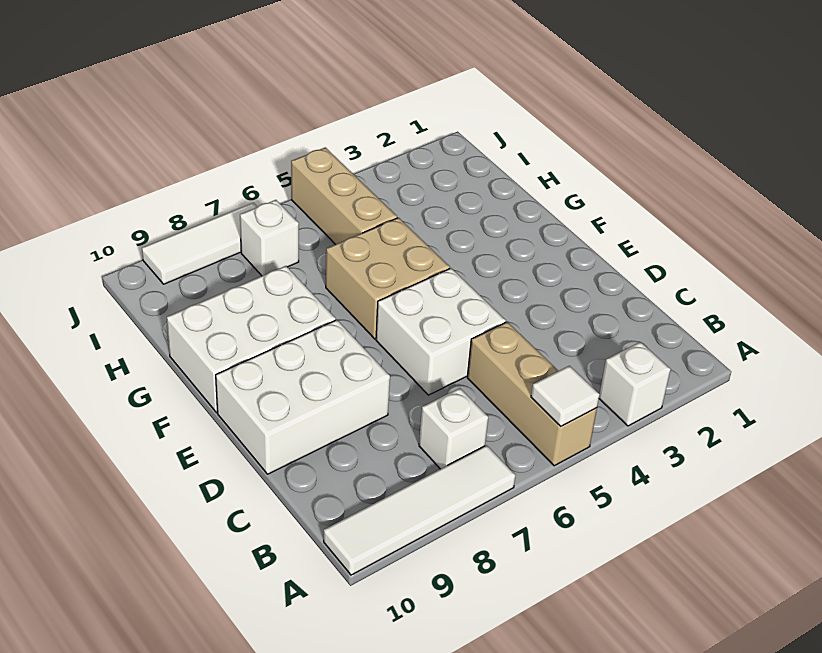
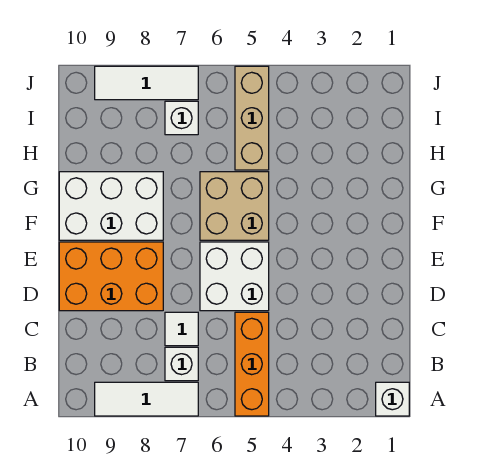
white 1x1 brick [599,342,671,426] -> white 1x1 brick moved to [376,382,409,416]
tan 1x3 brick [467,322,597,466] -> orange 1x3 brick [235,312,269,416]
white 1x1 tile [531,366,599,426] -> white 1x1 tile moved to [165,312,198,346]
white 1x4 tile [324,445,515,575] -> white 1x3 tile [95,382,198,416]
white 2x3 brick [216,320,390,474] -> orange 2x3 brick [59,242,163,311]

